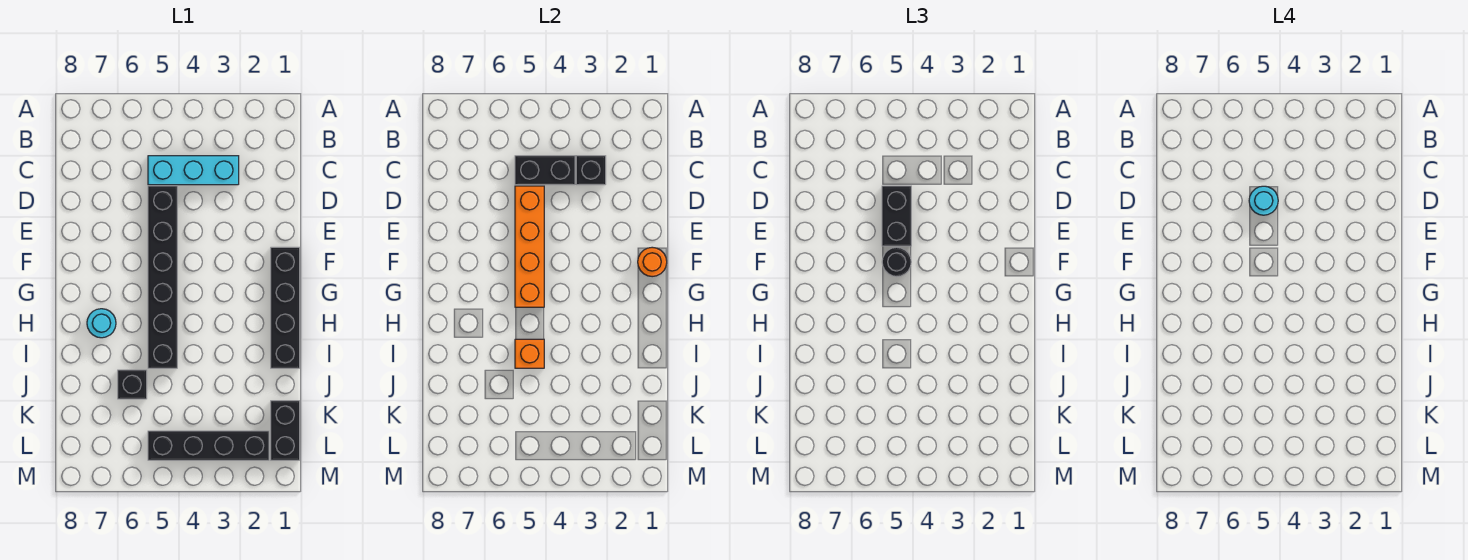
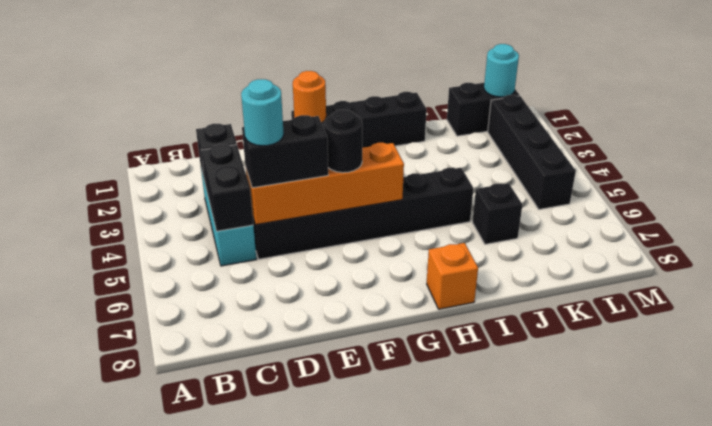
cyan 1x1 round brick [87,309,116,338] -> cyan 1x1 round brick moved to [484,44,519,97]
orange 1x1 brick [515,339,544,368] -> orange 1x1 brick moved to [427,243,478,309]

